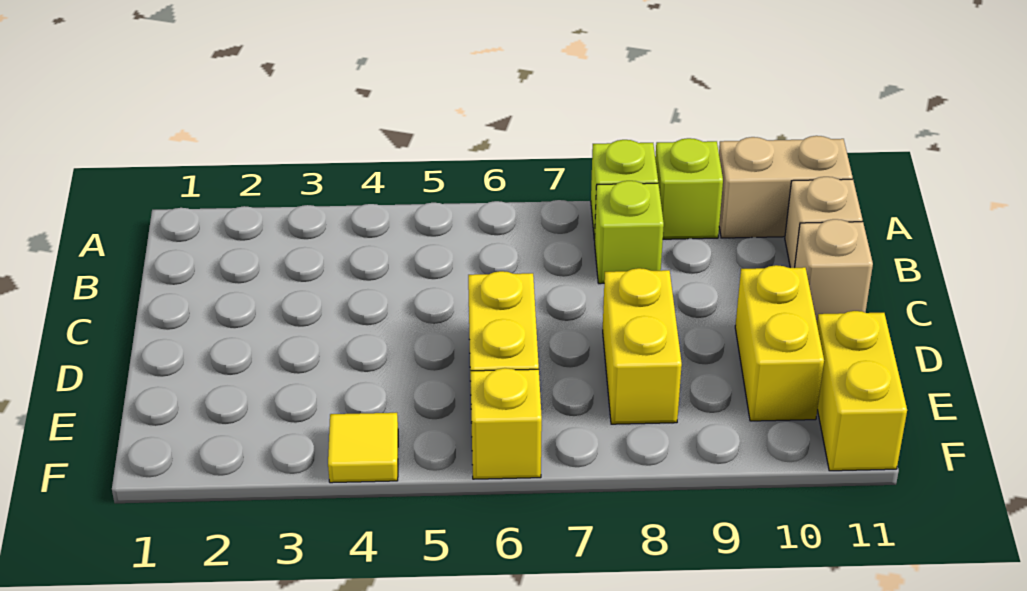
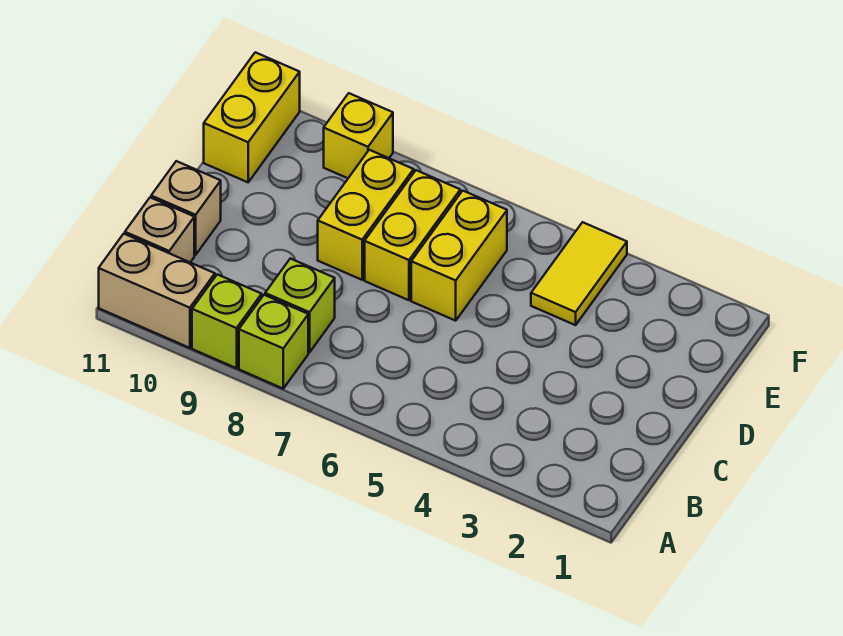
yellow 1x2 brick [735,265,824,421] -> yellow 1x2 brick moved to [365,170,460,300]
yellow 1x1 tile [328,413,398,483] -> yellow 1x2 tile [531,222,627,325]
yellow 1x1 brick [471,368,542,479] -> yellow 1x1 brick moved to [324,93,393,178]

